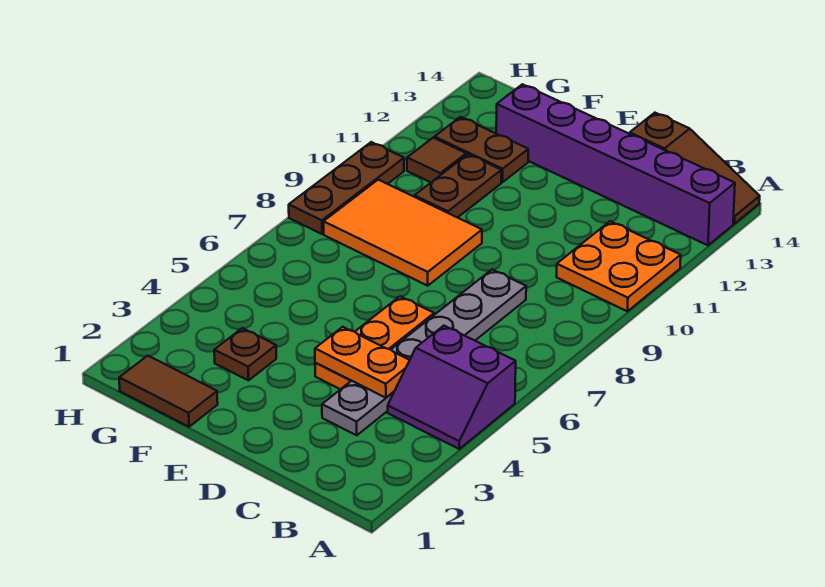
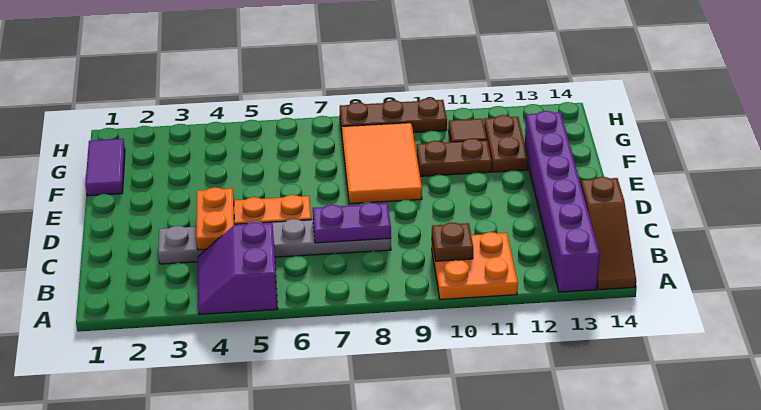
none -> purple 1x2 plate [313,202,391,243]
brown 1x2 tile [119,356,218,427] -> purple 1x2 tile [85,139,125,196]
brown 1x1 plate [214,328,276,380] -> brown 1x1 plate moved to [432,222,473,261]

